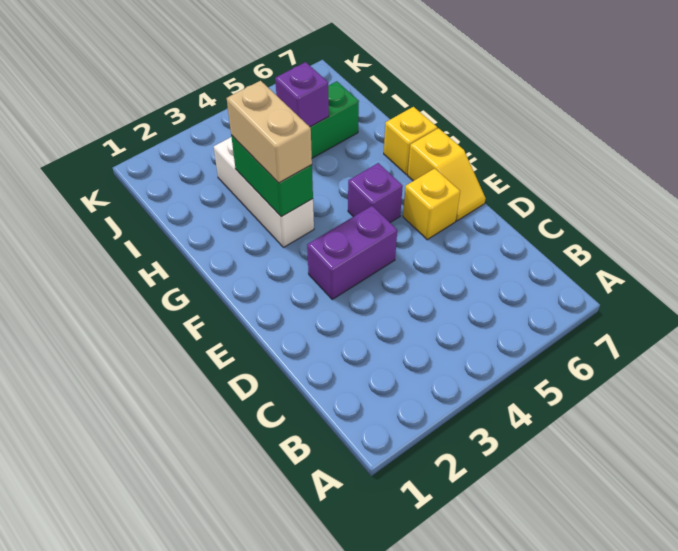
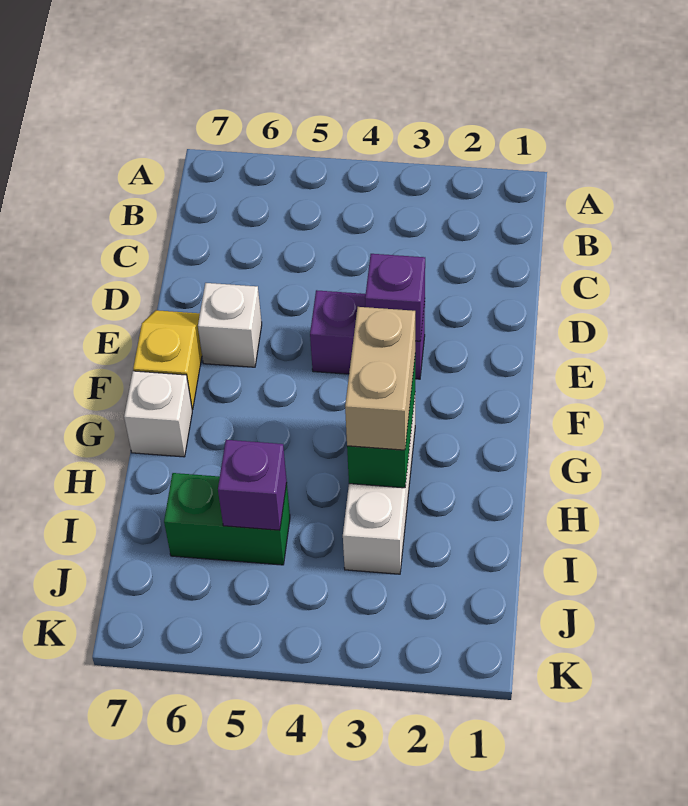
yellow 1x1 brick [403,168,460,240] -> white 1x1 brick [198,283,262,367]
purple 1x1 brick [348,163,403,222] -> purple 1x1 brick moved to [365,254,425,341]
yellow 1x1 brick [384,107,437,175] -> white 1x1 brick [124,371,192,457]

